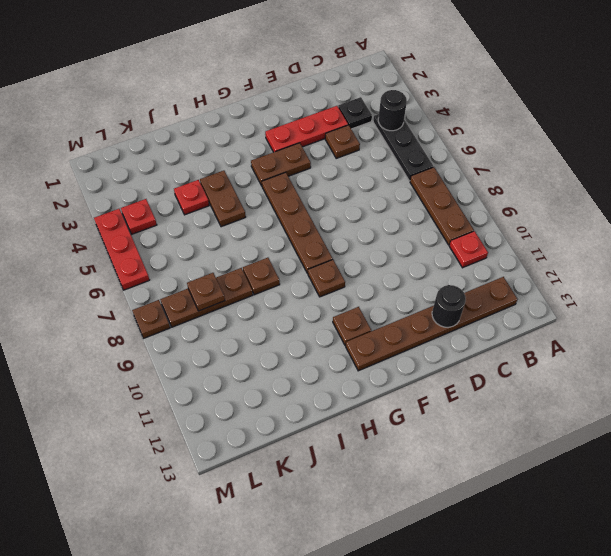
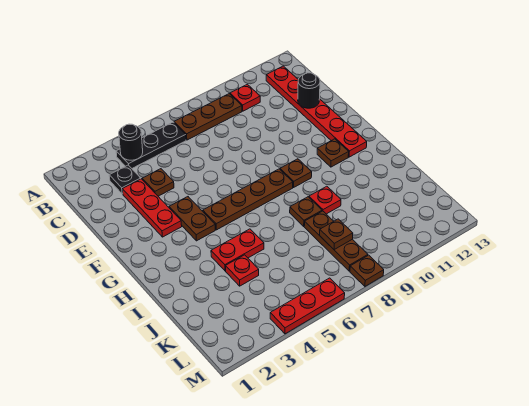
brown 1x6 plate [346,277,517,371] -> red 1x6 plate [266,66,367,157]
brown 1x2 plate [200,171,246,227] -> red 1x2 plate [211,229,264,271]
red 1x1 plate [121,199,157,234] -> red 1x1 plate moved to [309,186,341,214]

